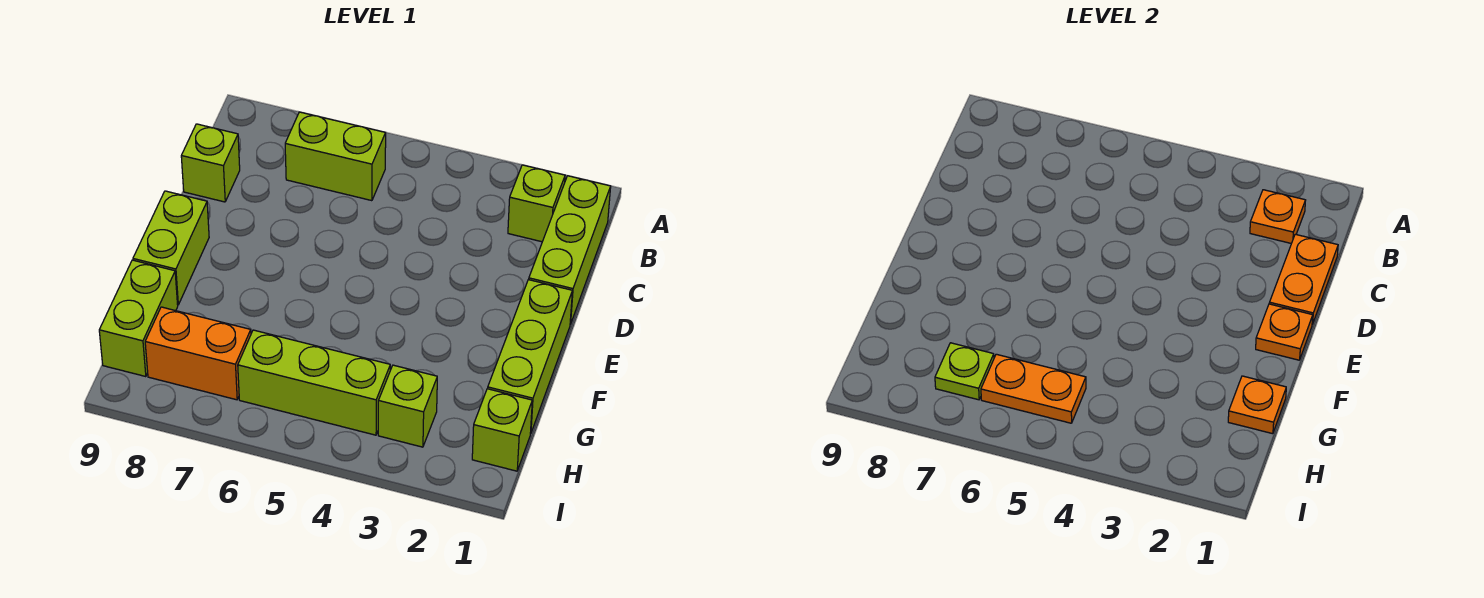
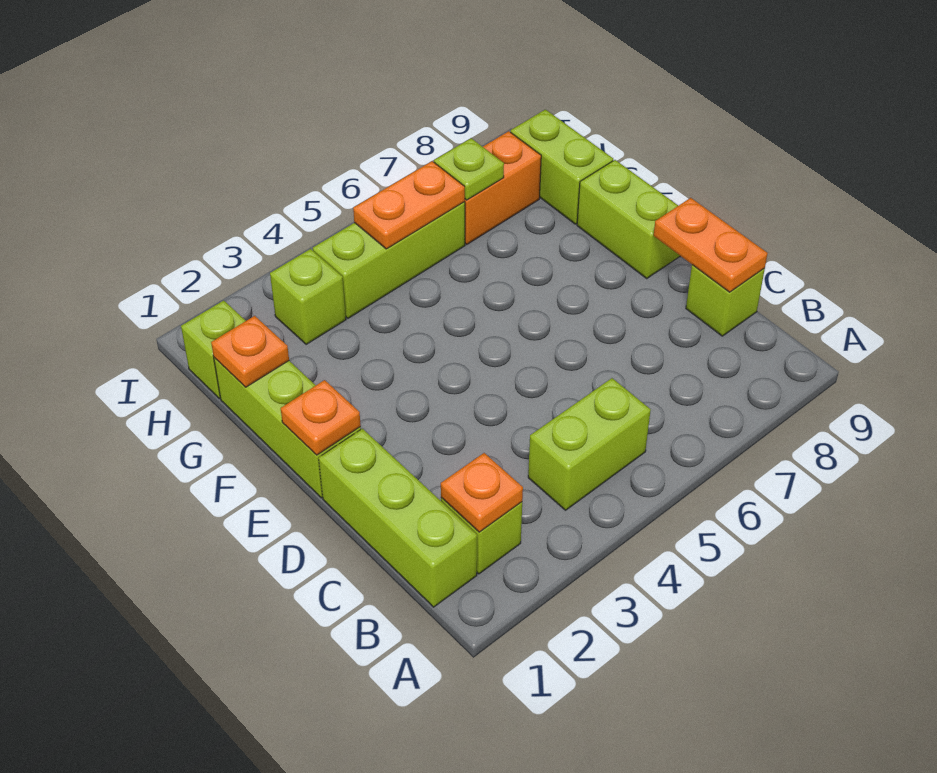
lime 1x2 brick [285,112,386,201] -> lime 1x2 brick moved to [528,378,651,510]
orange 1x2 plate [1269,234,1338,324] -> orange 1x2 plate moved to [654,198,768,292]

